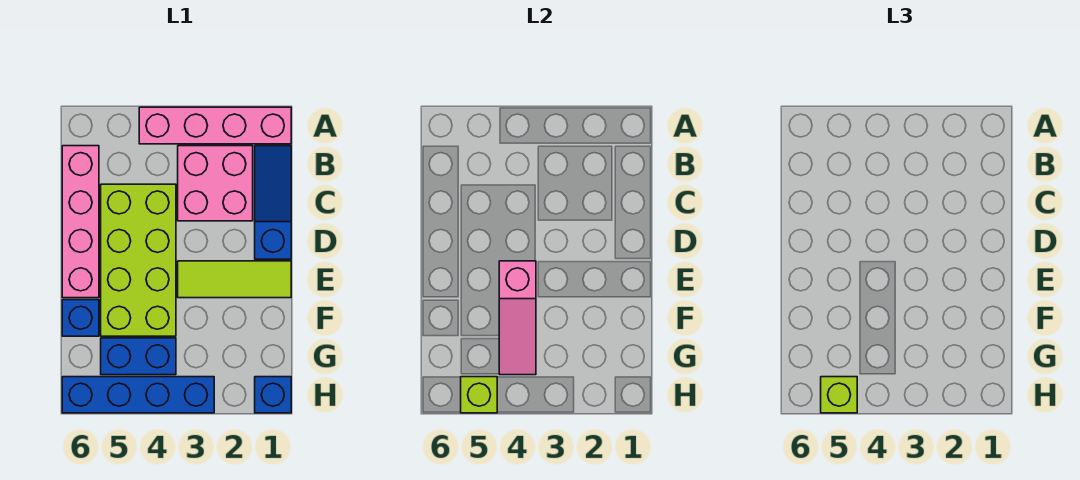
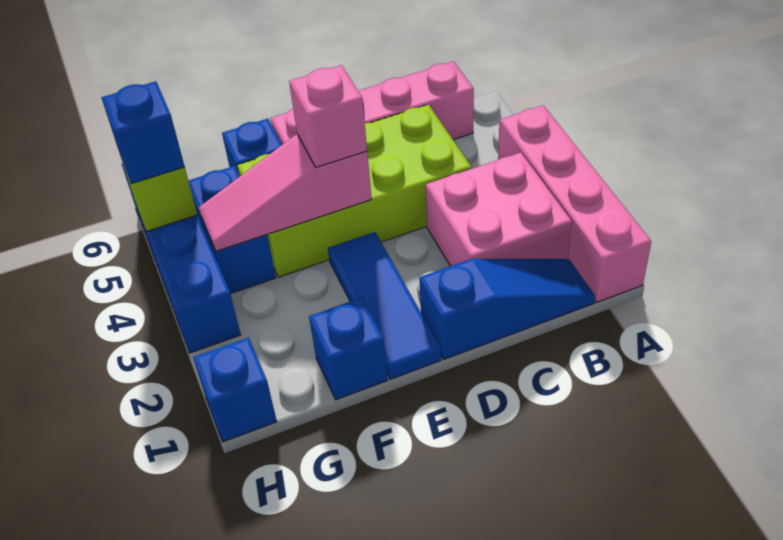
lime 1x3 tile [178,261,291,298] -> blue 1x3 tile [328,232,441,379]
none -> pink 1x1 brick [289,65,367,167]
none -> blue 1x1 brick [309,298,387,400]
lime 1x1 brick [821,377,857,413] -> blue 1x1 brick [101,81,185,184]

